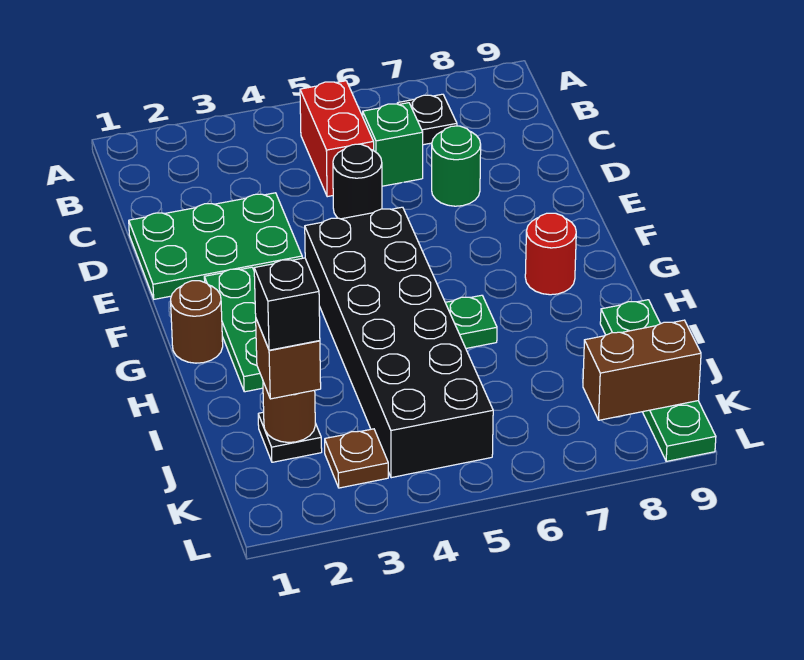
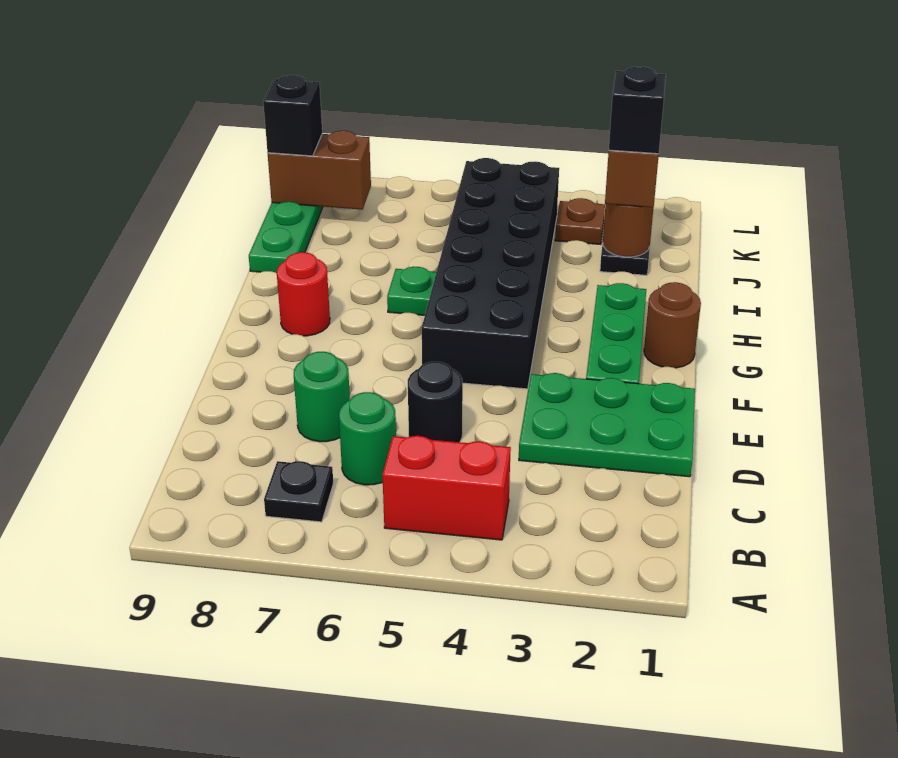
red 1x2 brick [300,81,374,197] -> red 1x2 brick turned to [382,436,511,540]
green 1x1 brick [363,103,423,186] -> green 1x1 round brick [339,392,396,485]
none -> black 1x1 brick [263,75,322,156]

